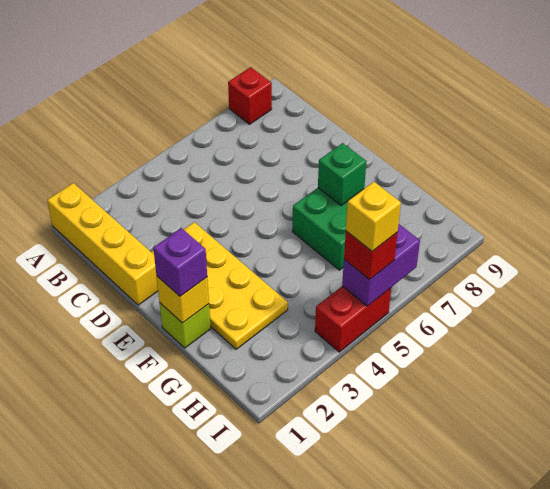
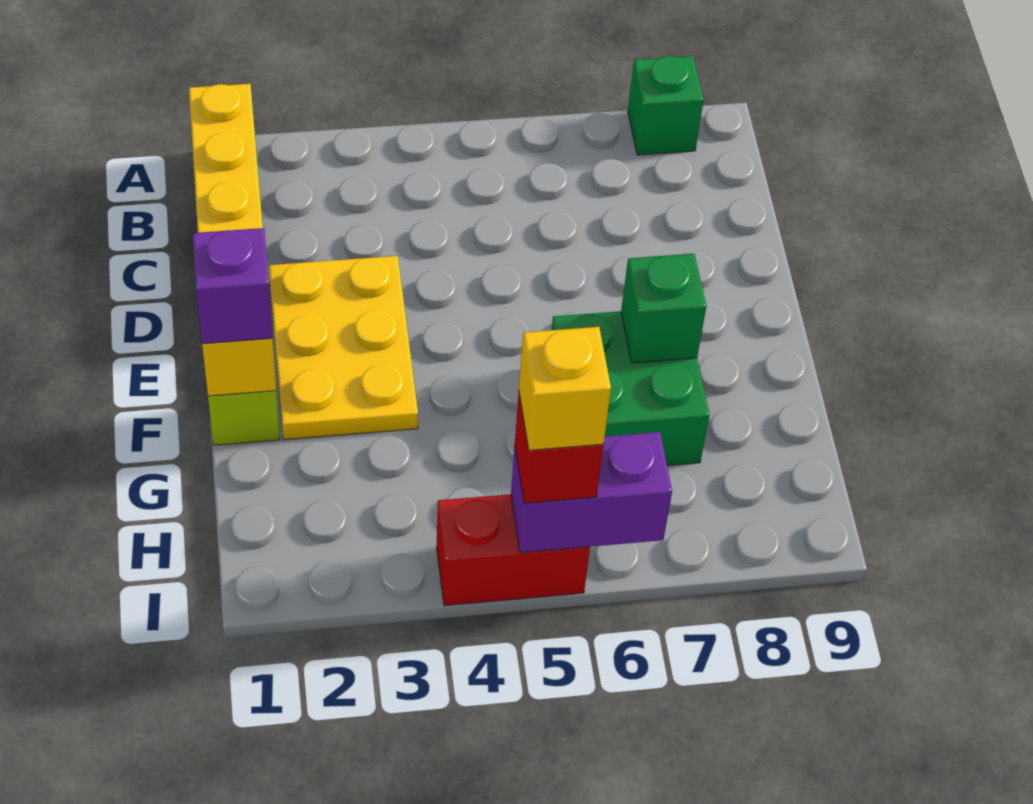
red 1x1 brick [228,67,272,124] -> green 1x1 brick [628,56,704,155]
yellow 2x4 plate [152,222,288,349] -> yellow 2x3 plate [269,256,418,440]

